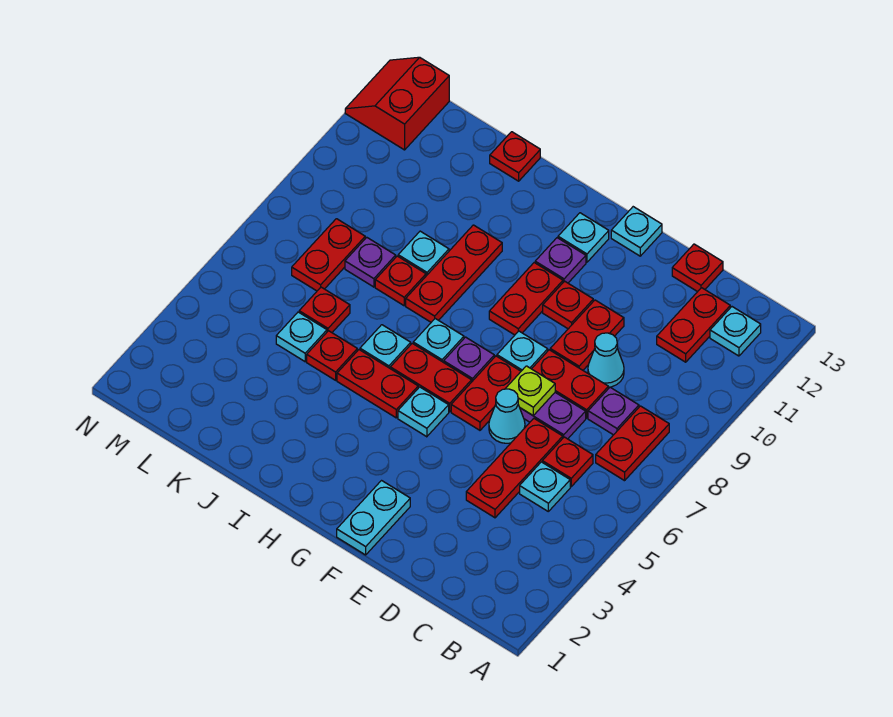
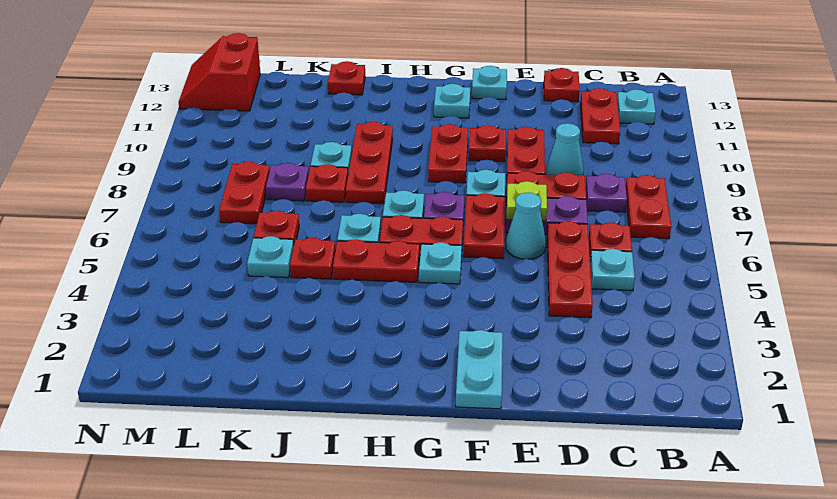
purple 1x1 plate [535,238,586,283] -> none

